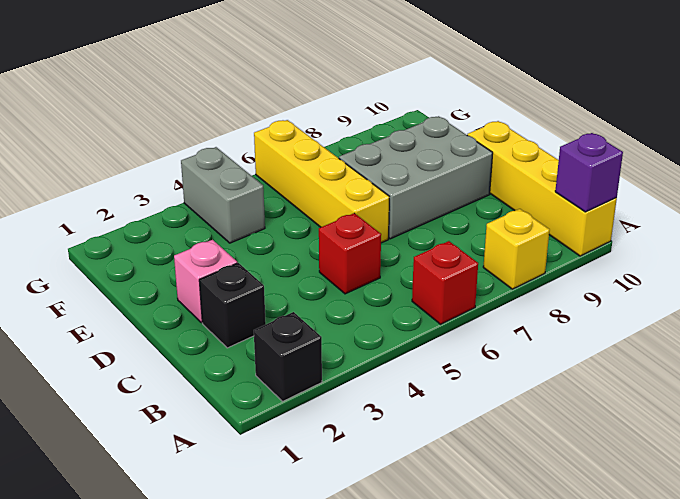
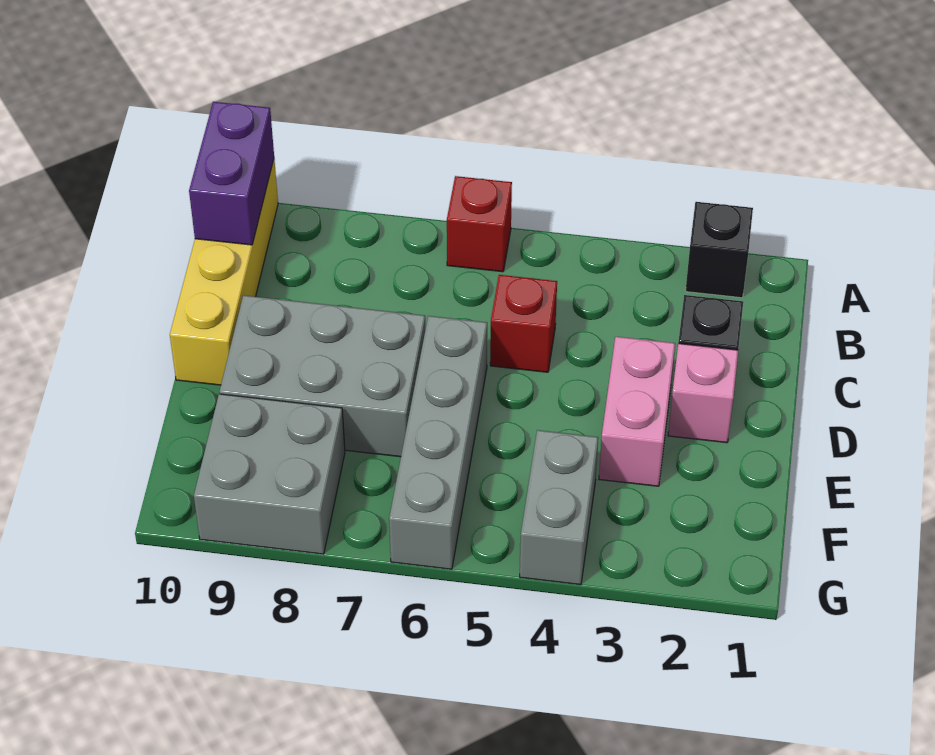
yellow 1x1 brick [483,209,550,289] -> none
purple 1x1 brick [555,133,623,212] -> purple 1x2 brick [189,102,274,245]
none -> pink 1x2 brick [599,337,675,486]
yellow 1x4 brick [254,120,389,243] -> grey 1x4 brick [389,316,487,569]
none -> grey 2x2 brick [194,394,345,554]

